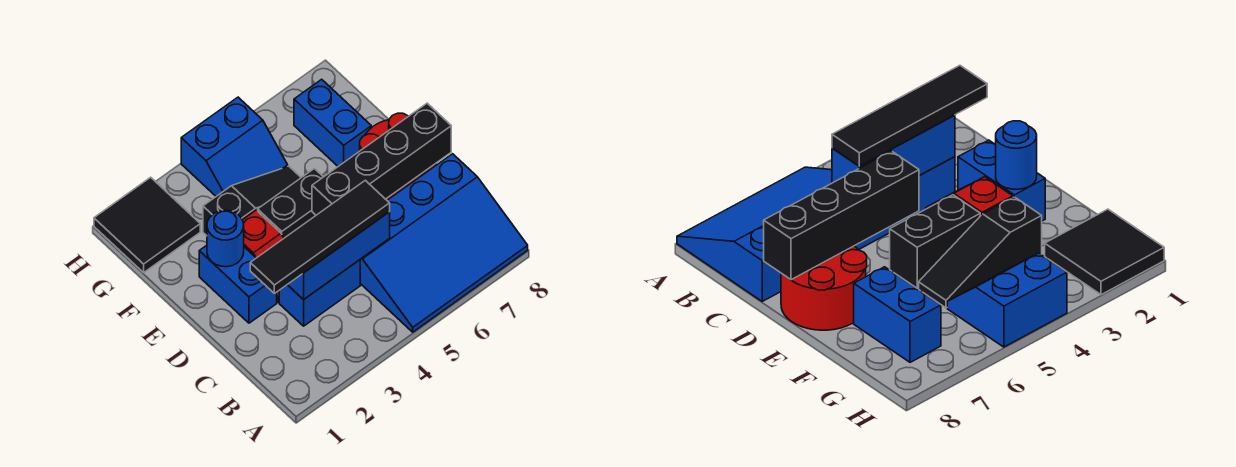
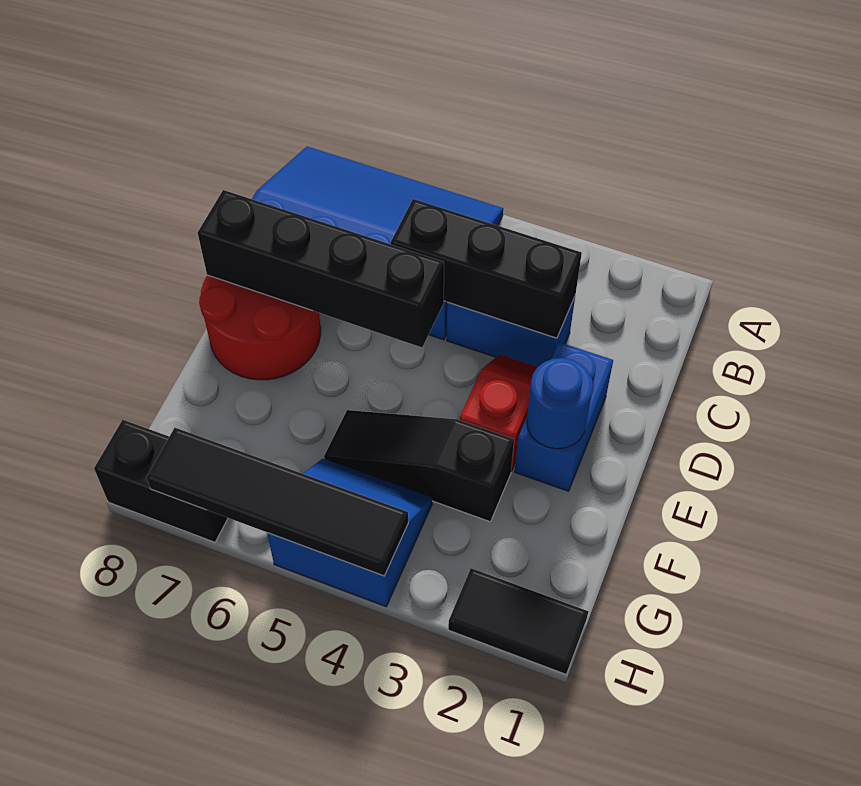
black 1x4 tile [250,180,390,293] -> black 1x4 tile moved to [147,428,408,576]
blue 1x3 brick [288,212,390,300] -> black 1x3 brick [391,199,582,338]
black 1x2 brick [258,169,323,238] -> black 1x2 brick moved to [94,420,228,542]
blue 1x2 brick [294,79,371,166] -> none
black 2x2 tile [94,177,200,273] -> black 1x2 tile [448,568,588,674]

